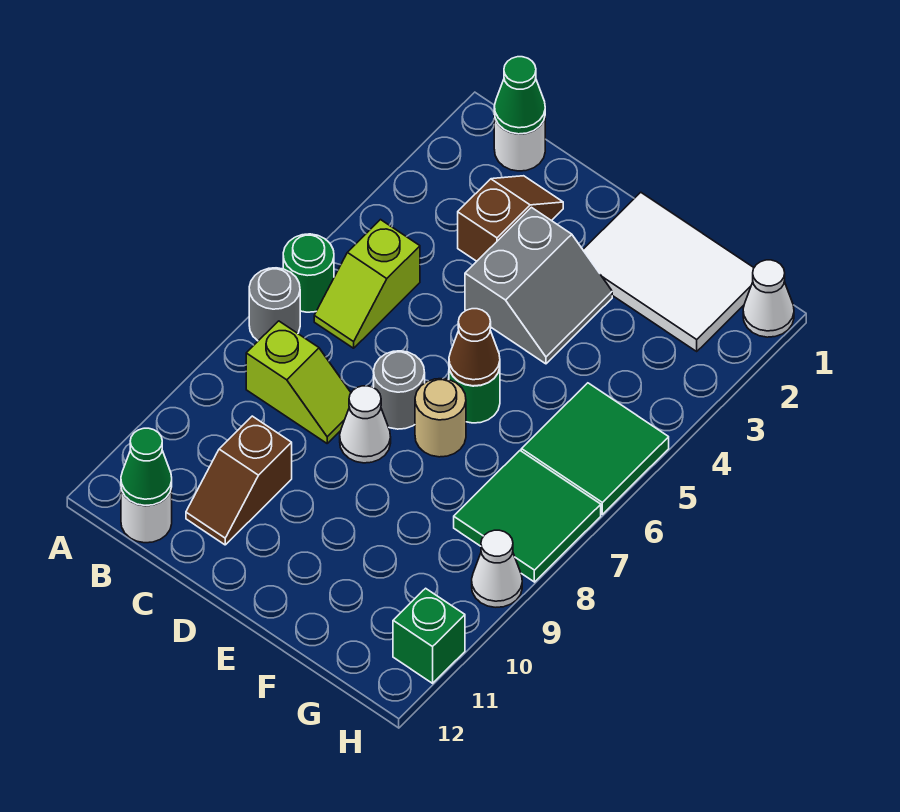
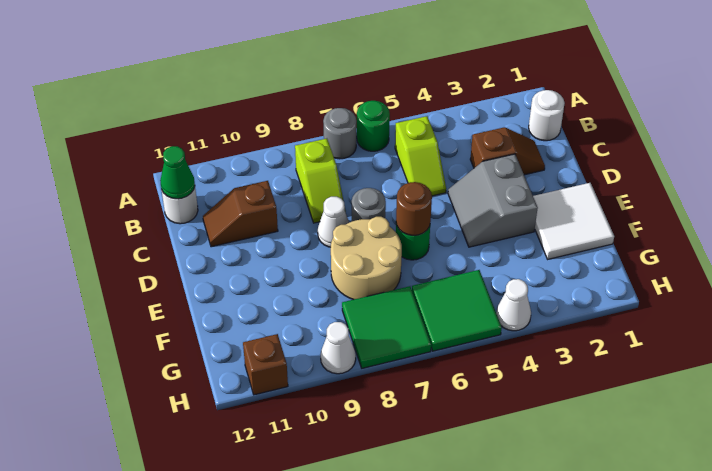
green 1x1 cone [494,57,545,134] -> none
lime 1x2 slope [314,220,420,348] -> lime 1x2 slope turned to [395,116,446,196]
grey 2x2 slope [465,207,612,364] -> grey 2x2 slope turned to [448,154,538,247]
white 2x3 tile [583,192,754,351] -> white 2x2 tile [533,183,614,259]
brown 1x1 cone [449,309,500,386] -> brown 1x1 round brick [396,182,432,236]
tan 1x1 round brick [415,379,466,457] -> tan 2x2 round brick [331,217,402,300]
white 1x1 cone [743,260,794,337] -> white 1x1 cone moved to [496,279,531,331]
green 1x1 brick [393,588,465,683] -> brown 1x1 brick [243,334,288,395]

